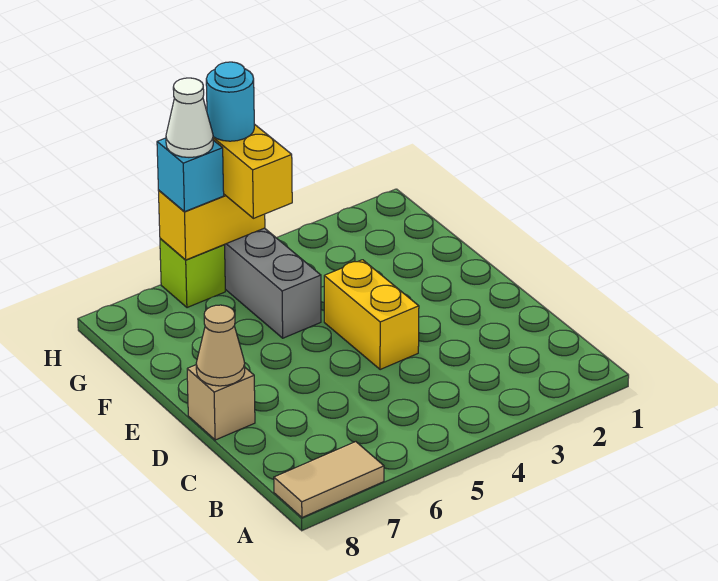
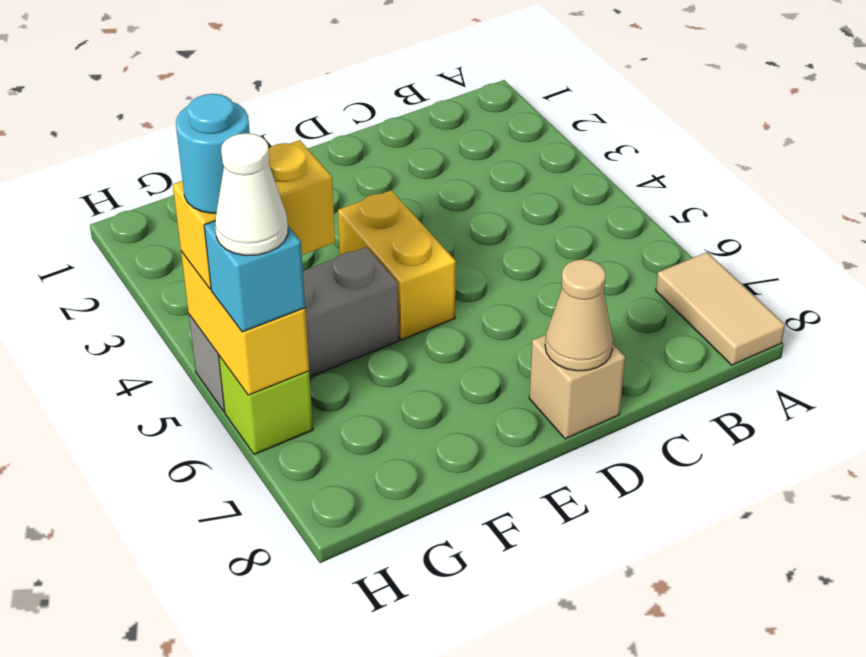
yellow 1x2 brick [324,260,419,370] -> yellow 1x2 brick turned to [338,190,456,340]

